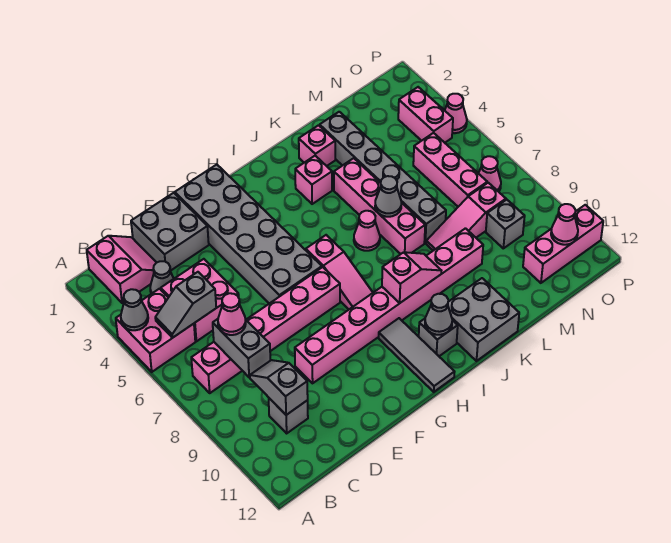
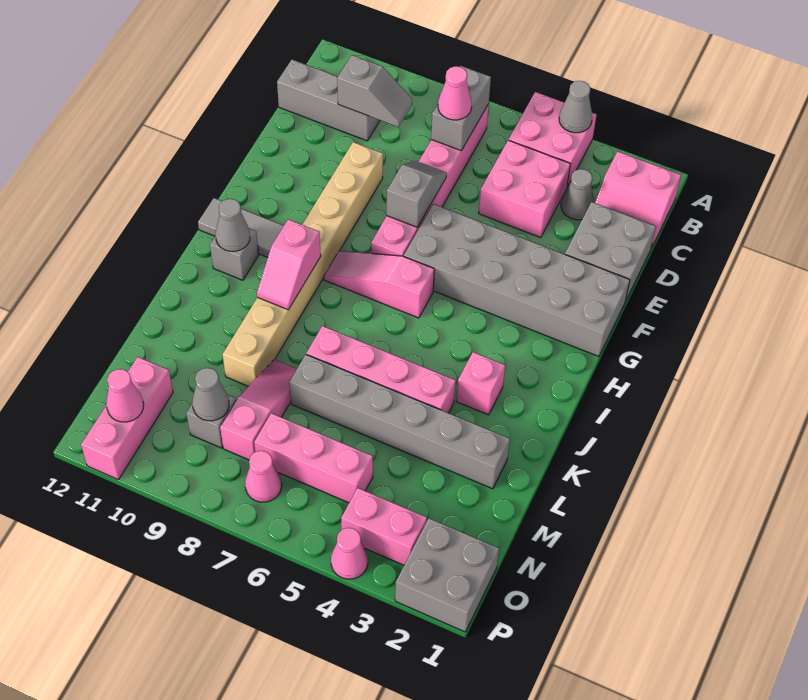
grey 1x2 slope [155,272,216,338] -> grey 1x2 slope moved to [387,161,447,227]
grey 1x2 brick [213,319,270,377] -> grey 1x2 brick turned to [431,66,491,151]
grey 1x1 brick [269,398,308,433] -> grey 1x3 brick [277,60,380,141]
pink 1x8 brick [295,228,483,383] -> tan 1x8 brick [223,142,383,386]
pink 1x1 cone [354,211,380,251] -> none
grey 2x2 brick [448,278,519,361] -> grey 2x2 brick moved to [395,518,499,632]
pink 1x1 brick [299,125,335,166] -> none
grey 1x1 cone [375,176,402,217] -> grey 1x1 cone moved to [192,368,229,421]

